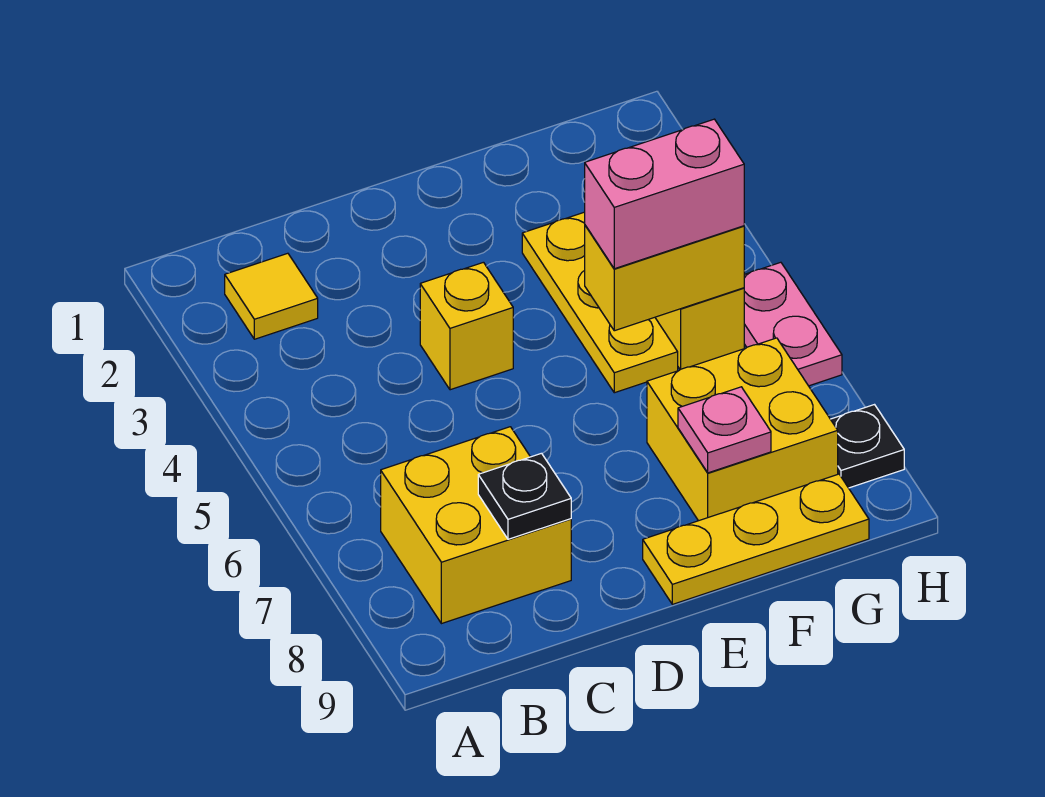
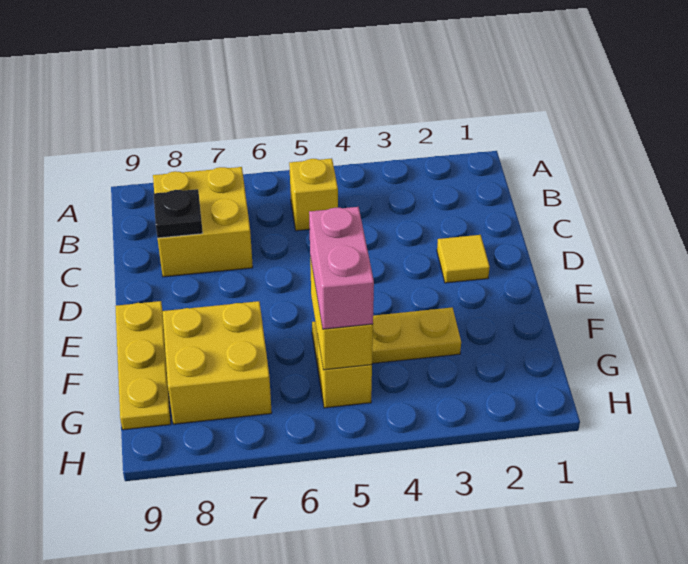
yellow 1x1 tile [225,253,318,339] -> yellow 1x1 tile moved to [437,235,490,283]
yellow 1x1 brick [420,262,513,390] -> yellow 1x1 brick moved to [289,159,338,231]
pink 1x1 plate [678,387,771,473] -> none
pink 1x2 plate [744,262,842,386] -> none
black 1x1 plate [831,405,904,488] -> none

